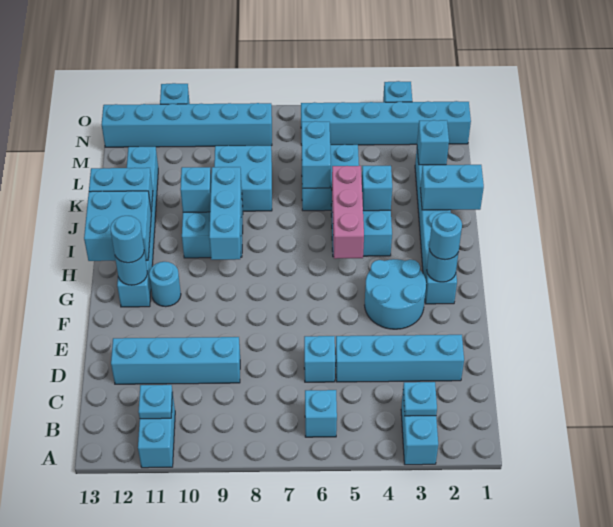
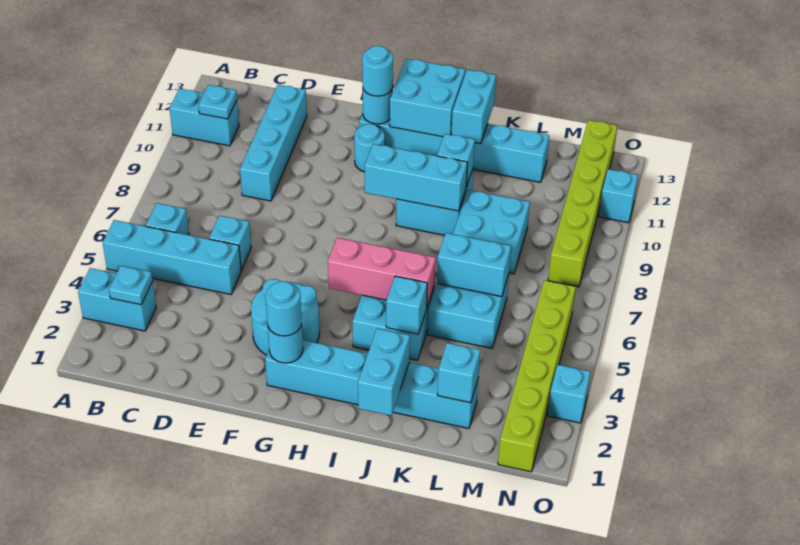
cyan 1x4 brick [336,335,464,382] -> cyan 1x4 brick turned to [103,220,241,294]
cyan 1x6 brick [301,101,471,145] -> lime 1x6 brick [498,280,576,472]
cyan 1x6 brick [102,103,272,147] -> lime 1x6 brick [548,120,617,287]

